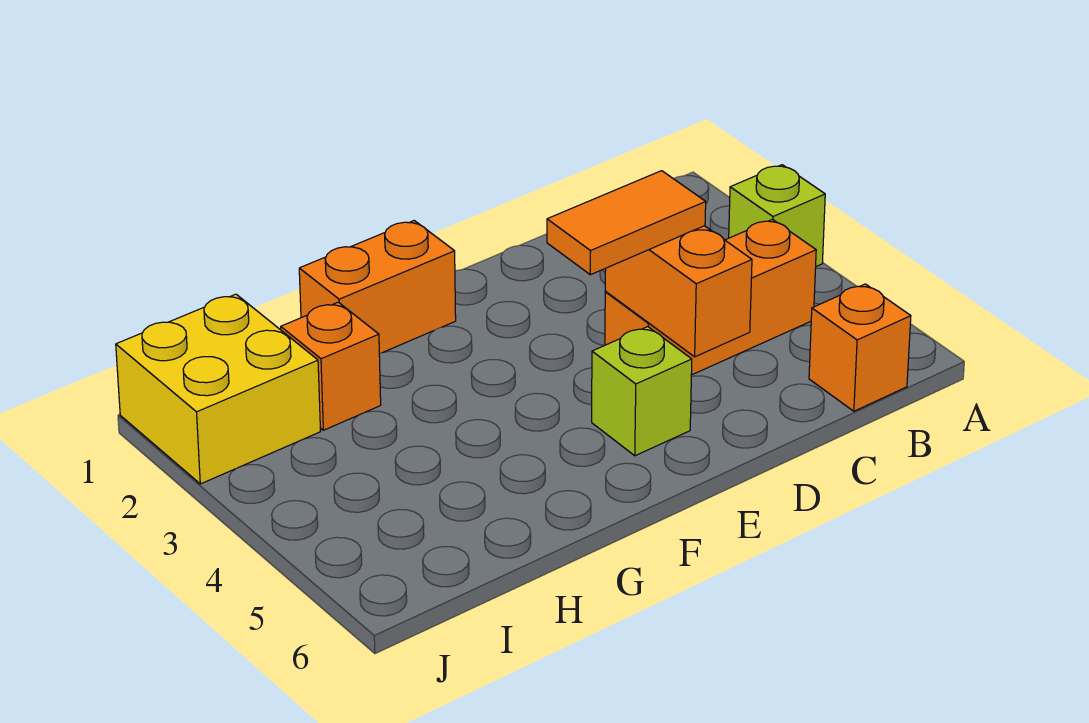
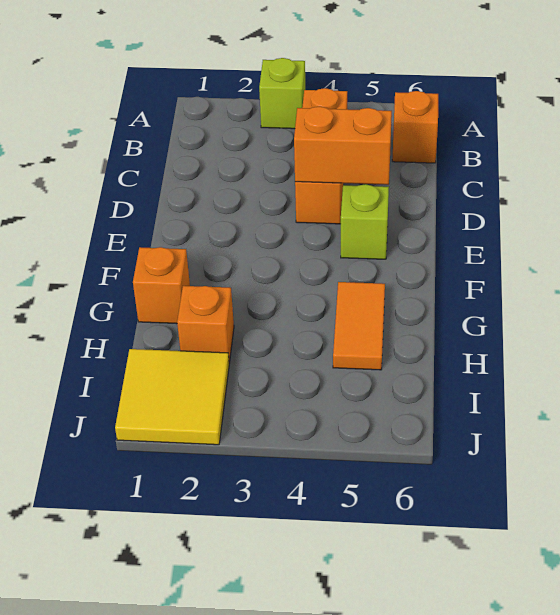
orange 1x2 tile [547,171,706,275] -> orange 1x2 tile moved to [333,282,385,370]
orange 1x2 brick [299,221,456,354] -> orange 1x1 brick [133,247,190,324]
yellow 2x2 brick [116,294,320,484] -> yellow 2x2 tile [115,349,229,445]

